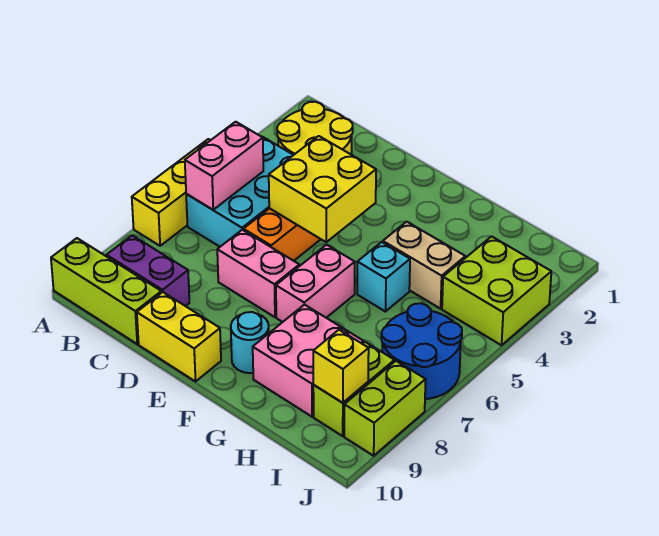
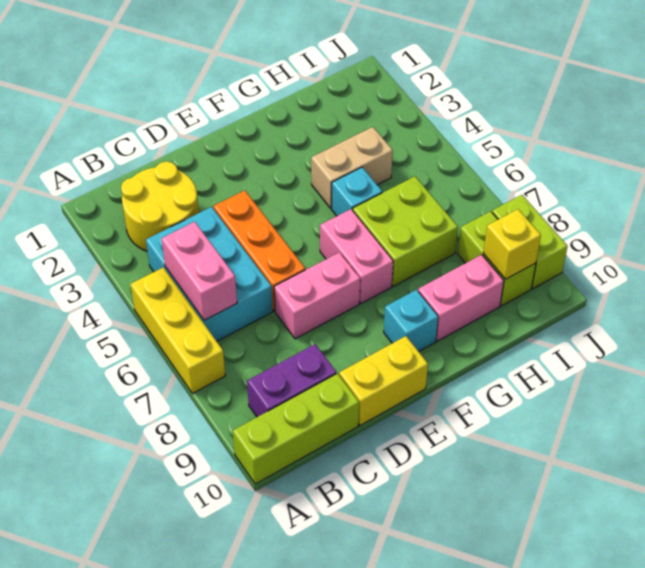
yellow 2x2 brick [269,136,376,242] -> none
cyan 1x1 round brick [231,312,269,373] -> cyan 1x1 brick [384,290,438,352]
pink 2x2 brick [253,305,364,417] -> pink 1x2 brick [418,255,504,341]
lime 2x2 brick [442,236,551,345] -> lime 2x2 brick moved to [353,176,458,286]
blue 2x2 round brick [381,303,462,399] -> none

